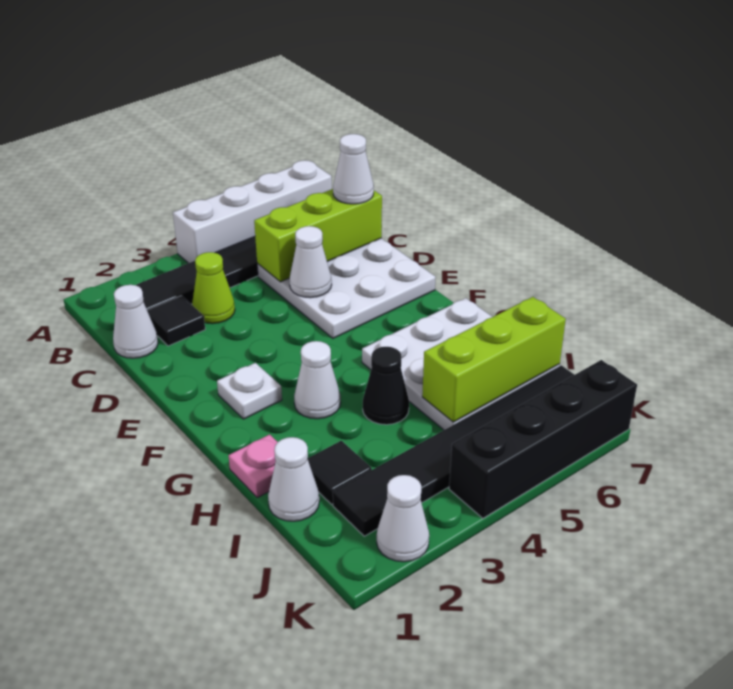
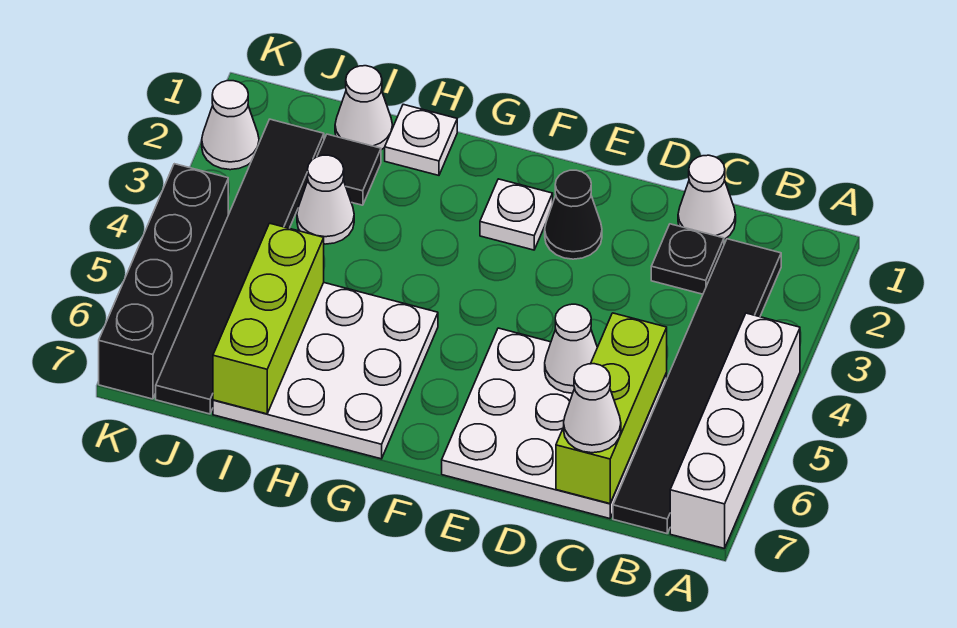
black 1x1 tile [147,296,205,346] -> black 1x1 plate [651,224,724,294]
lime 1x1 cone [192,252,235,324] -> none
white 1x1 cone [294,341,341,419] -> white 1x1 cone moved to [297,155,354,244]
pink 1x1 plate [228,434,277,498] -> white 1x1 plate [385,104,457,175]
black 1x1 cone [363,347,409,425] -> black 1x1 cone moved to [545,170,602,259]

